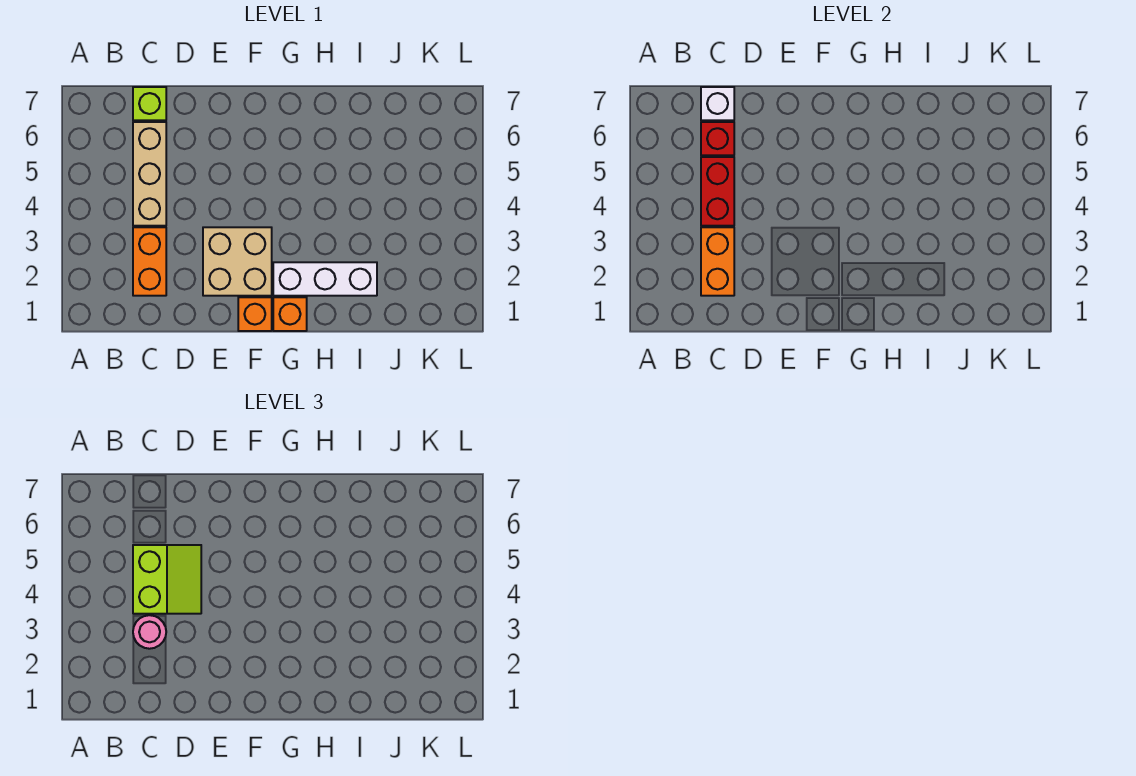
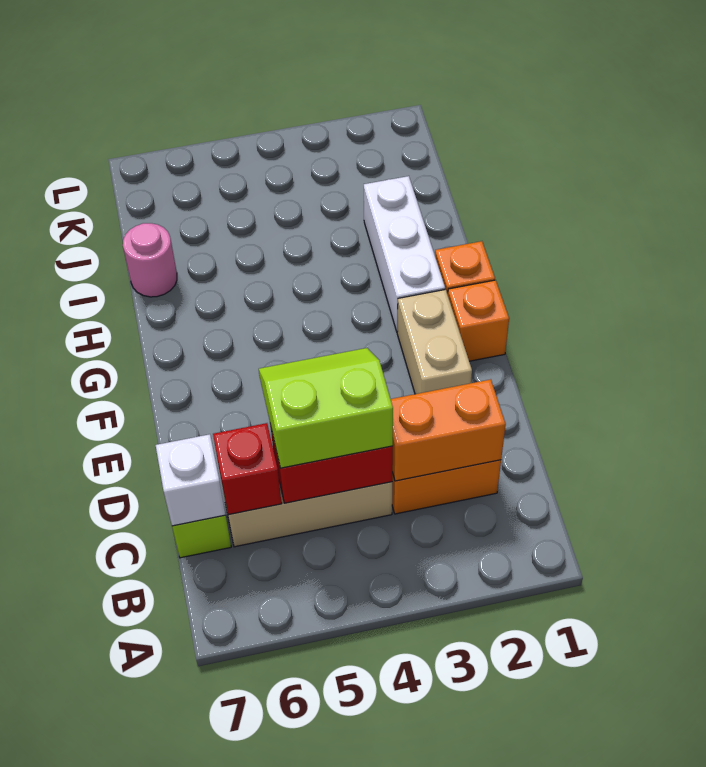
pink 1x1 round brick [133,615,166,649] -> pink 1x1 round brick moved to [123,223,177,297]
tan 2x2 brick [203,227,272,296] -> tan 1x2 brick [397,289,472,394]

